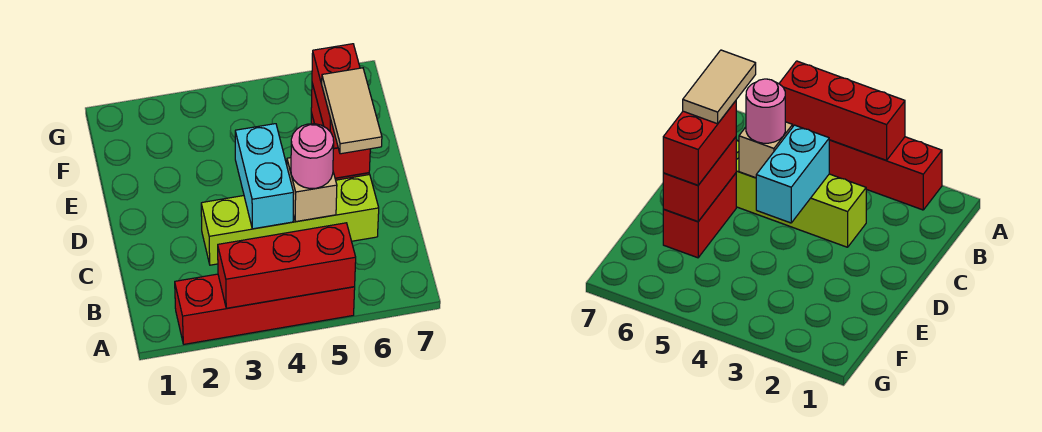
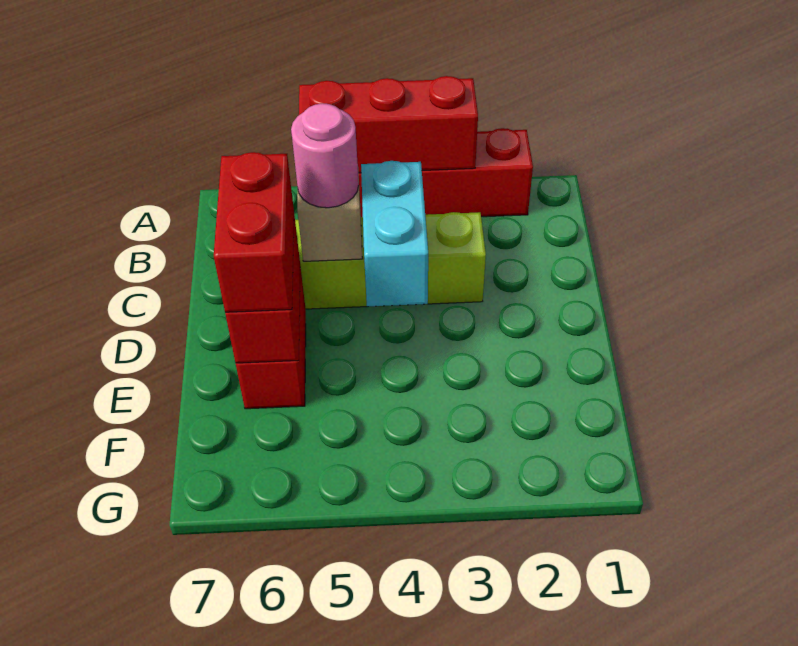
tan 1x2 tile [322,68,382,154] -> none

